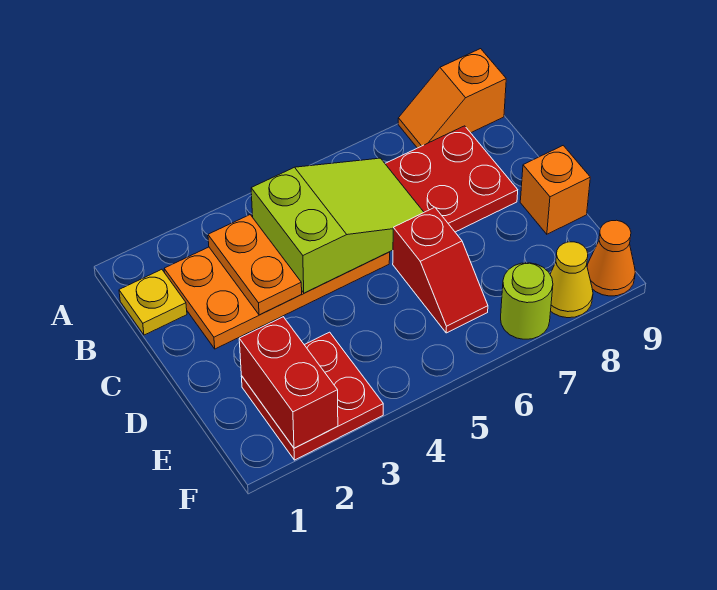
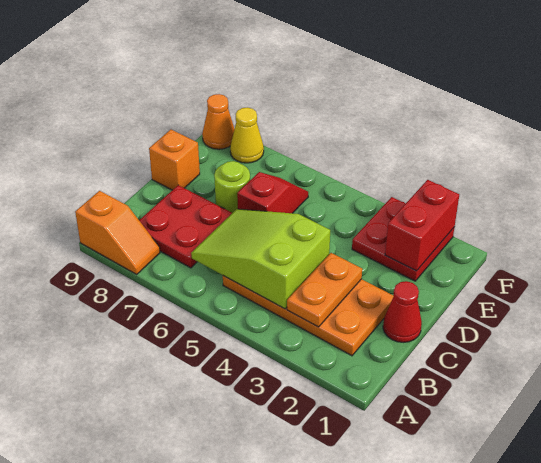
yellow 1x1 plate [119,269,187,335] -> none
none -> red 1x1 cone [383,281,422,342]
lime 1x1 round brick [501,263,553,339] -> lime 1x1 round brick moved to [214,161,250,213]

